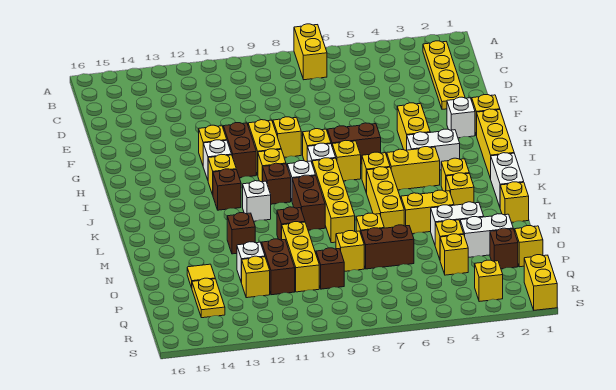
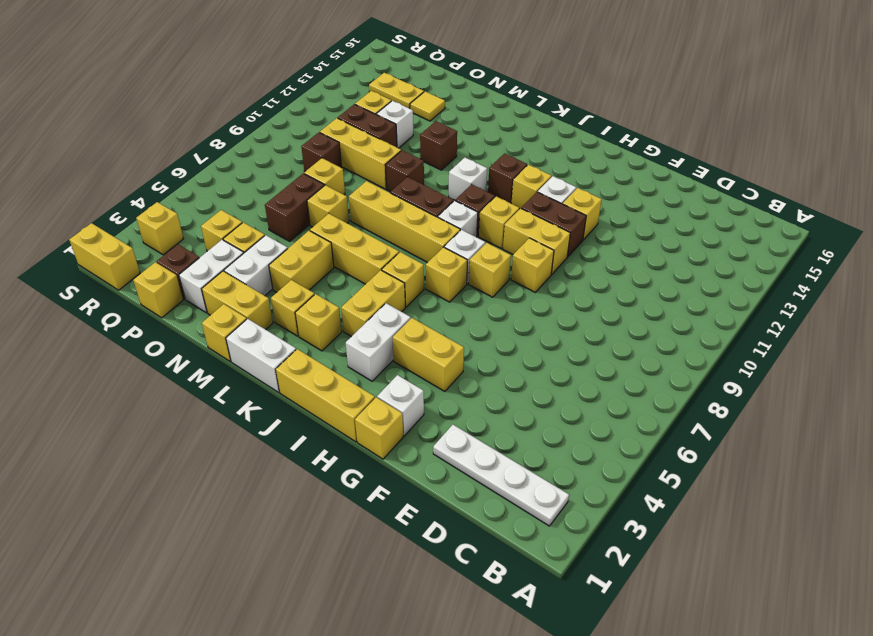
yellow 1x2 brick [294,24,327,80] -> yellow 1x2 brick moved to [202,271,273,330]
yellow 1x4 plate [423,41,465,109] -> white 1x4 plate [433,425,569,526]
brown 1x2 brick [328,123,381,164] -> none

